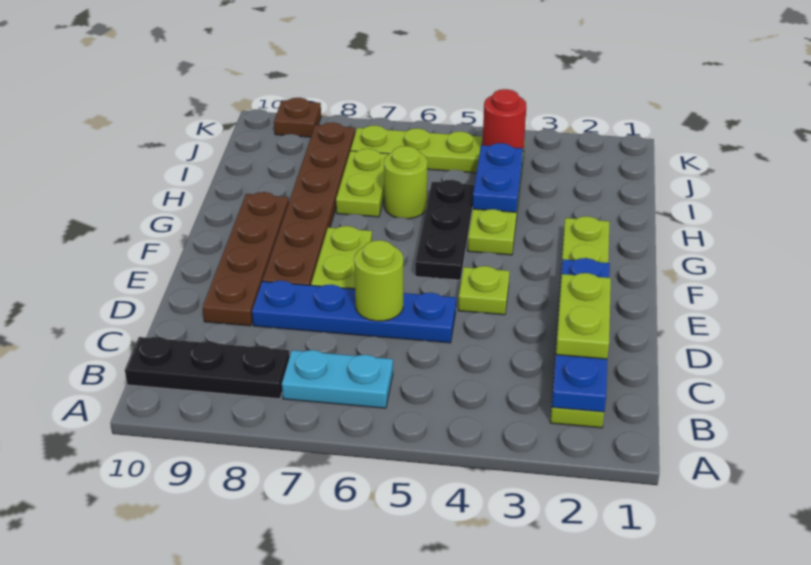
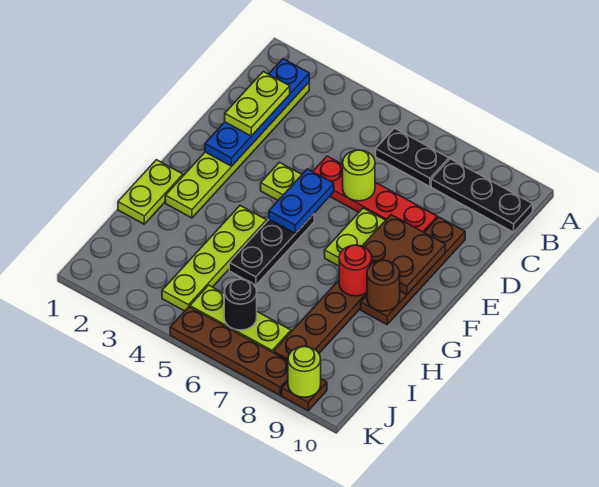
cyan 1x2 plate [282,350,393,408] -> black 1x2 plate [376,128,449,186]
blue 1x4 plate [252,280,456,343] -> red 1x4 plate [313,156,437,232]
none -> brown 2x2 plate [362,215,445,294]
none -> brown 1x1 round brick [367,260,400,311]
blue 1x2 plate [473,143,523,212] -> blue 1x2 plate moved to [269,169,334,234]
lime 1x1 round brick [384,146,427,219] -> lime 1x1 round brick moved to [288,347,321,397]
lime 1x2 plate [336,149,388,217] -> lime 1x2 plate moved to [118,160,183,224]
red 1x1 round brick [482,89,526,151] -> red 1x1 round brick moved to [339,245,372,296]
none -> black 1x1 round brick [224,279,257,330]
none -> brown 1x4 plate [170,307,288,395]

